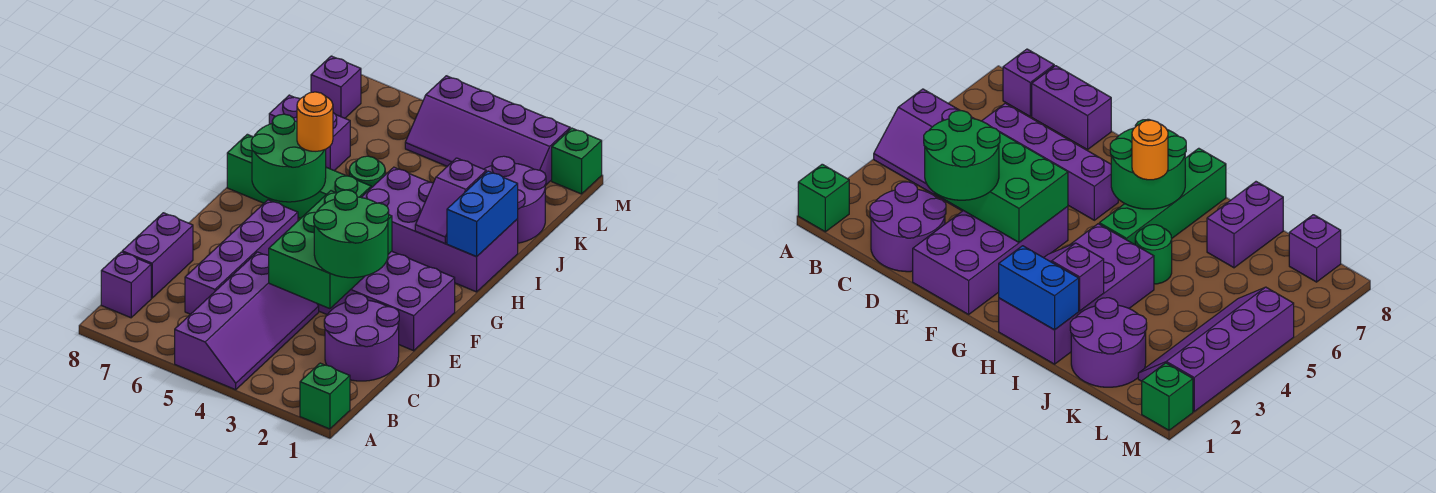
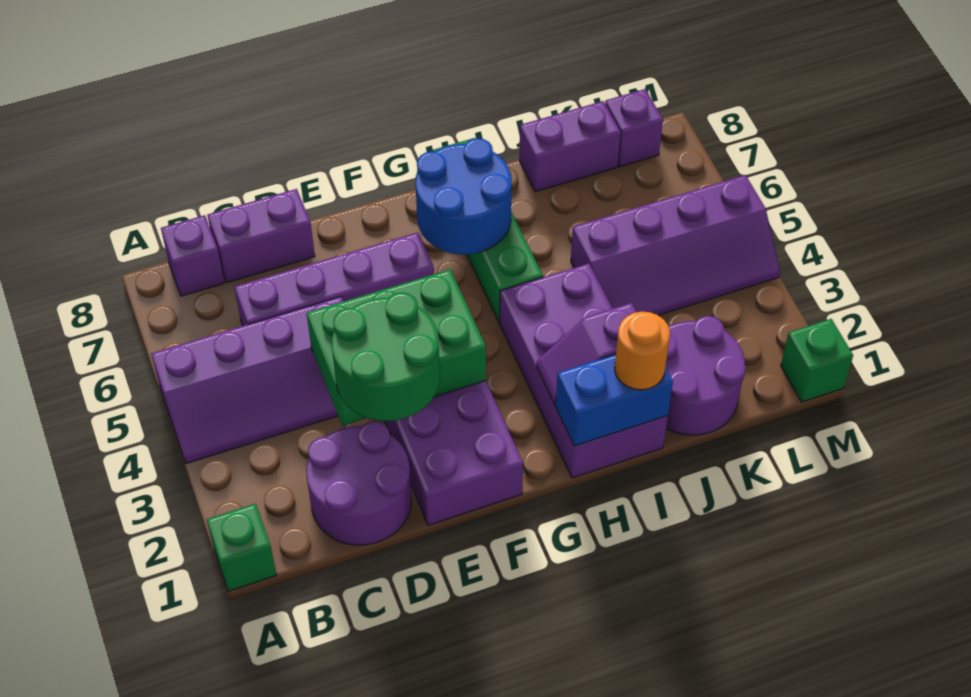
green 2x2 round brick [251,114,326,202] -> blue 2x2 round brick [415,138,512,254]
orange 1x1 round brick [297,92,333,151] -> orange 1x1 round brick moved to [615,312,670,390]
green 1x1 round brick [349,156,385,188] -> none
purple 1x2 brick [269,95,350,171] -> purple 1x2 brick turned to [519,101,621,192]
purple 2x4 slope [405,76,570,186] -> purple 2x4 slope turned to [571,175,780,315]

